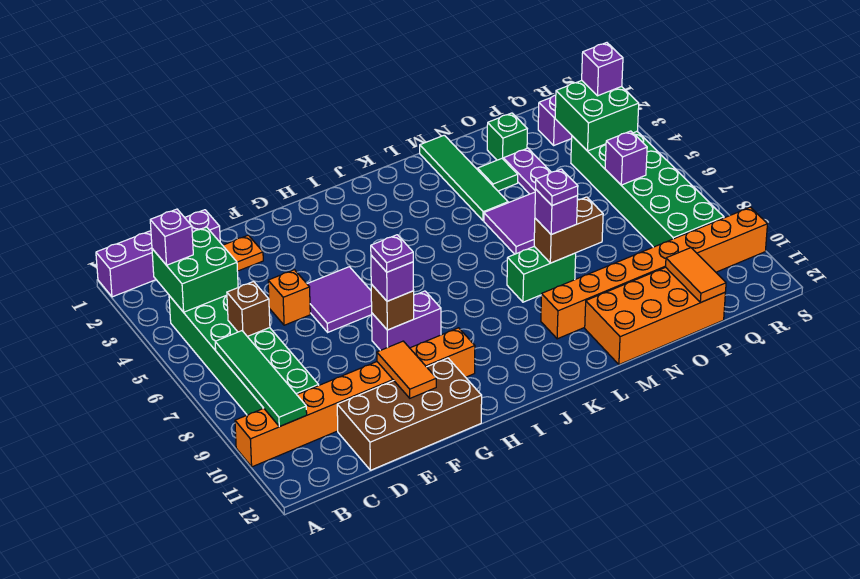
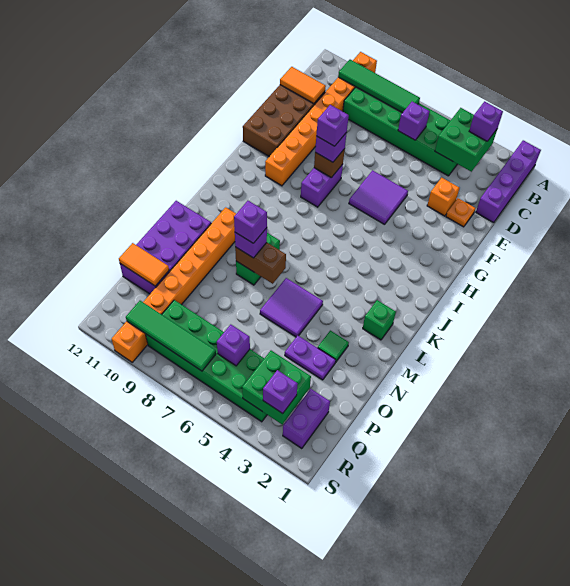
brown 1x1 brick [227,282,270,337] -> purple 1x1 brick [398,102,430,140]
orange 1x1 brick [268,270,310,325] -> orange 1x1 brick moved to [427,178,459,216]
orange 1x2 tile [377,341,436,398] -> orange 1x2 tile moved to [280,67,326,104]
purple 1x1 plate [371,235,413,272] -> purple 1x1 brick [316,105,349,146]
green 1x4 tile [420,135,508,221] -> green 1x4 tile moved to [126,301,216,371]
brown 1x2 brick [534,197,603,263] -> brown 1x2 brick turned to [235,243,286,284]
purple 1x1 plate [536,169,578,206] -> purple 1x1 brick [234,201,267,243]
orange 2x4 brick [585,267,725,365] -> purple 2x4 brick [120,201,211,294]
green 1x1 brick [487,113,527,160] -> green 1x1 brick moved to [363,300,396,340]

